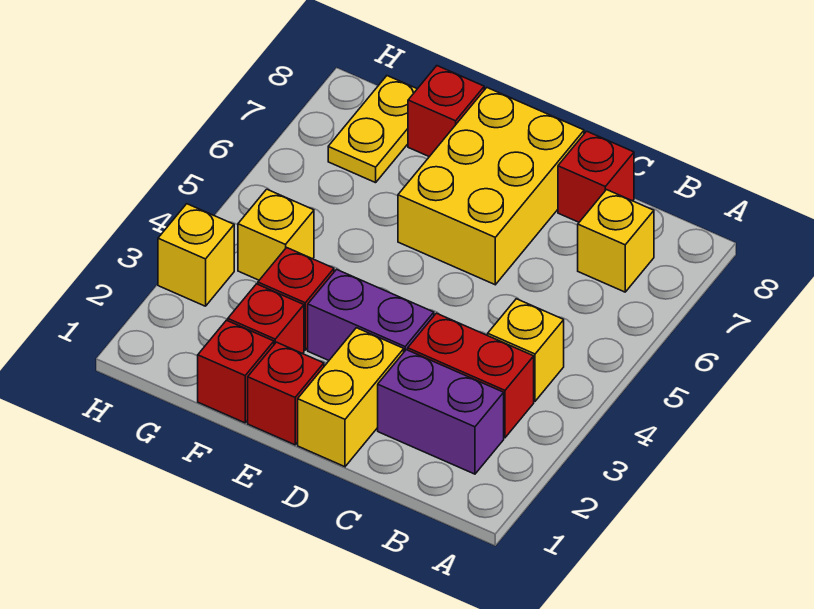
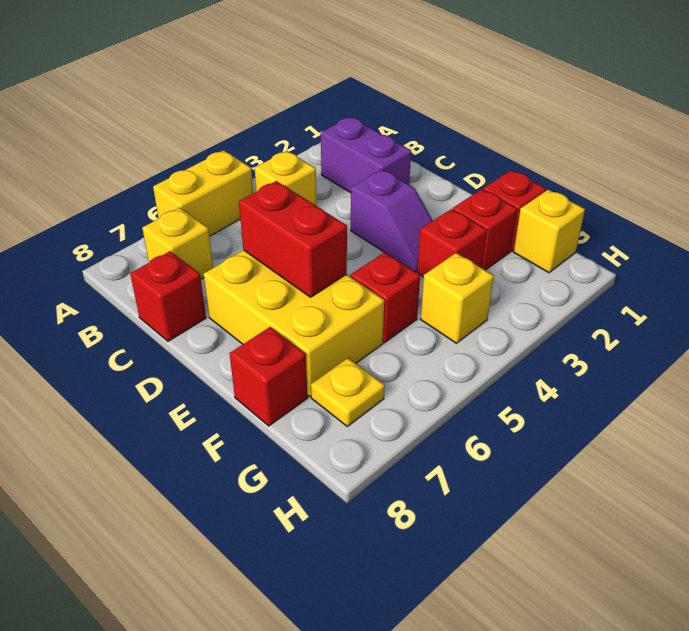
red 1x2 brick [408,313,534,438] -> red 1x2 brick moved to [239,181,347,297]
yellow 1x2 brick [298,328,404,467] -> yellow 1x2 brick moved to [153,150,253,236]
purple 1x2 brick [308,269,434,360] -> purple 1x2 slope [351,169,433,272]
yellow 2x3 brick [398,88,584,285] -> yellow 2x3 brick turned to [204,250,384,397]
red 1x1 brick [248,342,324,445] -> red 1x1 brick moved to [350,252,420,343]
yellow 1x2 plate [328,76,417,183] -> yellow 1x1 plate [311,358,385,426]
yellow 1x1 brick [158,204,234,306] -> yellow 1x1 brick moved to [514,190,585,273]

